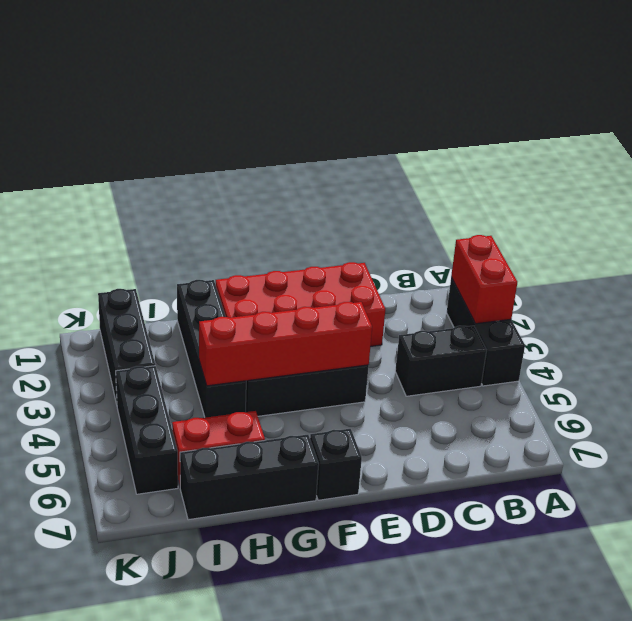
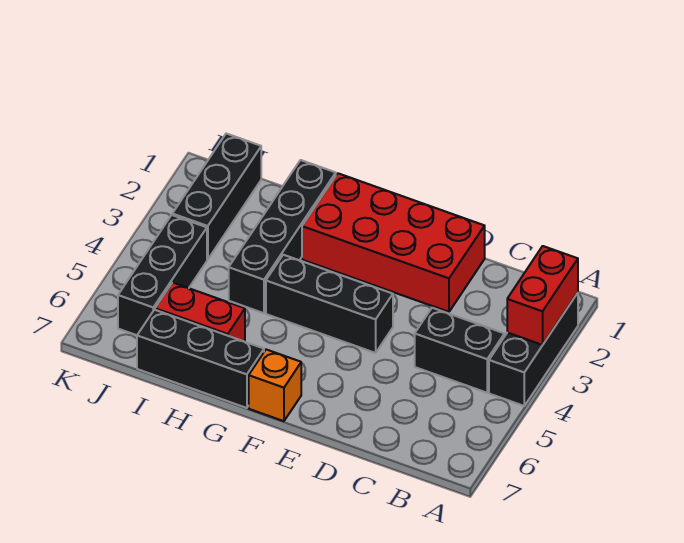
red 1x4 brick [199,302,372,386] -> none
black 1x1 brick [310,429,362,500] -> orange 1x1 brick [249,350,301,421]

